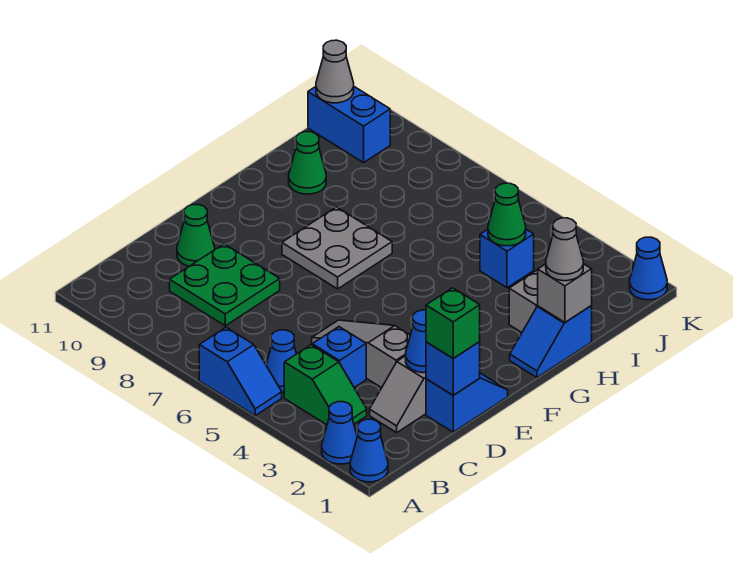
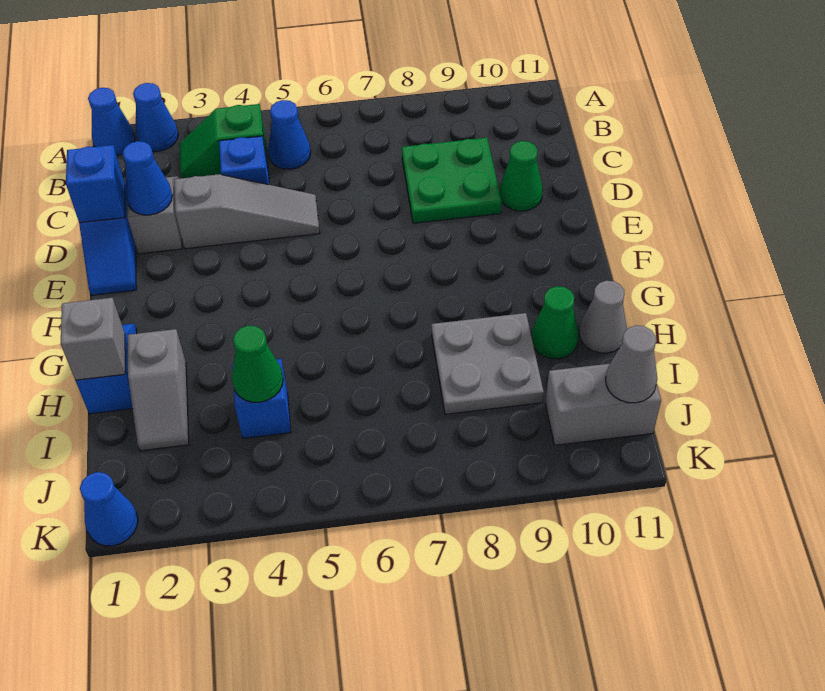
blue 1x2 slope [199,327,282,416] -> none
green 1x1 brick [426,288,480,358] -> none
grey 2x2 plate [282,207,392,289] -> grey 2x2 plate moved to [432,313,544,414]
grey 1x1 cone [546,218,583,281] -> grey 1x1 cone moved to [580,281,627,353]
blue 1x2 brick [308,87,390,163] -> grey 1x2 brick [545,364,661,445]

